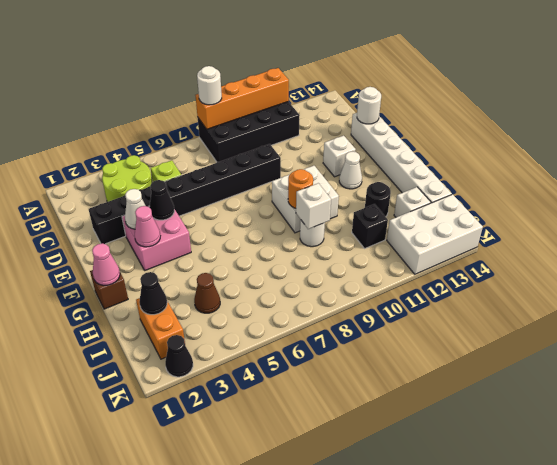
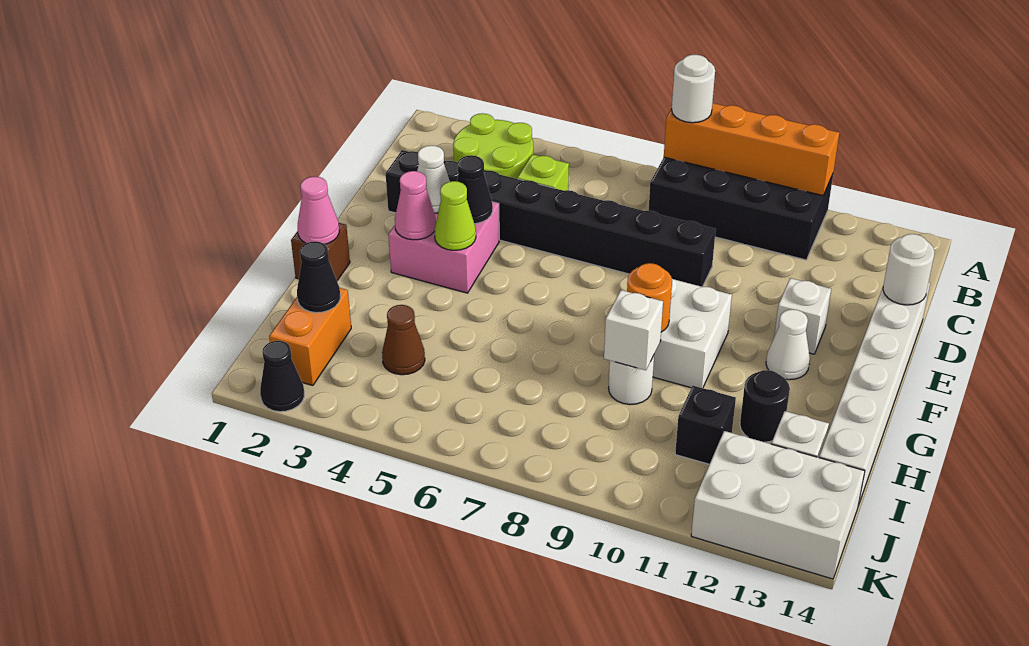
none -> lime 1x1 cone [434,181,476,250]

